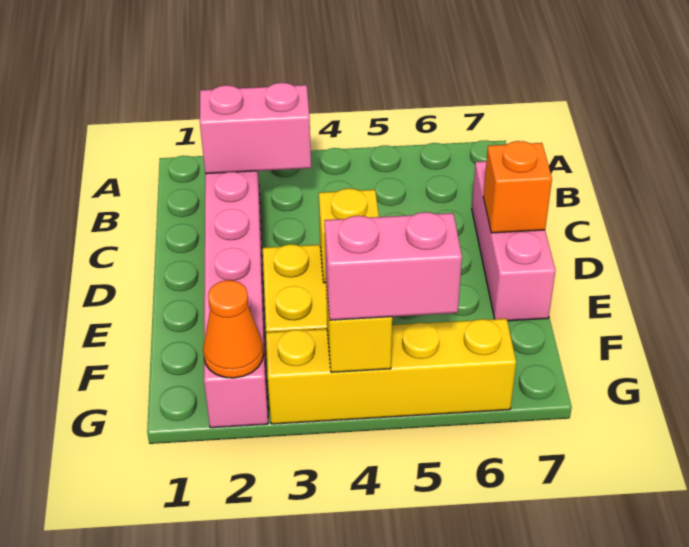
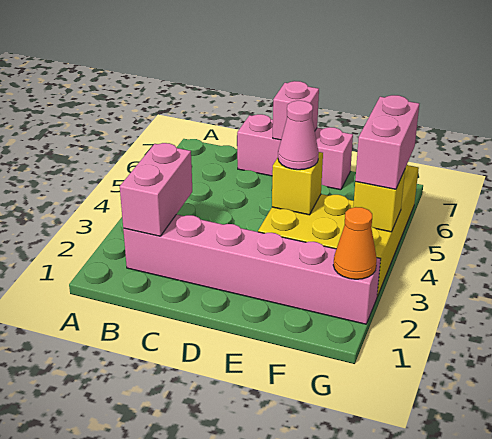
orange 1x1 brick [483,141,552,233] -> pink 1x1 brick [273,81,319,140]
none -> pink 1x1 cone [278,101,319,170]

